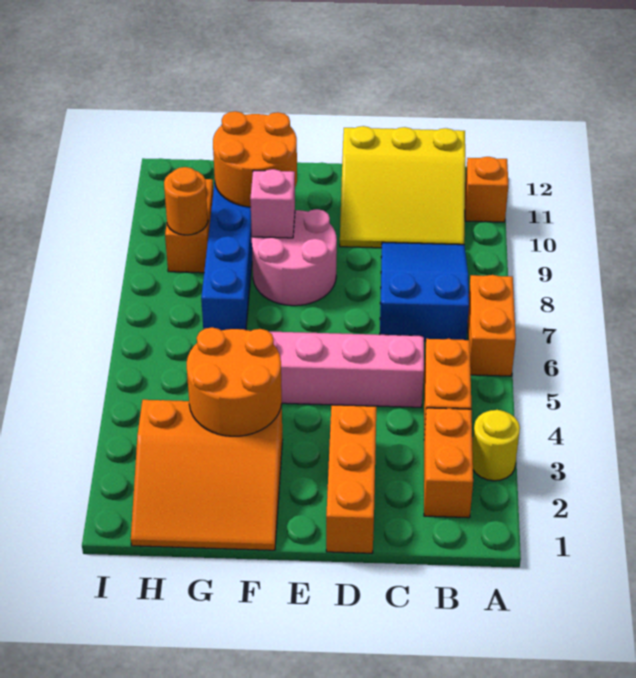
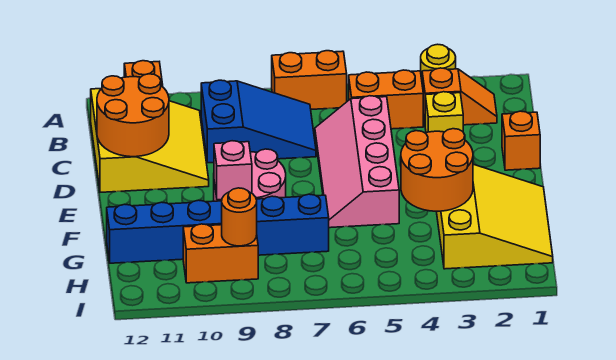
orange 1x2 brick [424,408,473,518] -> orange 1x2 slope [422,68,497,125]
blue 2x3 slope [380,242,469,341] -> blue 2x3 slope turned to [201,80,316,163]
none -> yellow 1x1 brick [425,92,463,132]
orange 1x3 brick [326,405,376,553] -> orange 1x1 brick [502,111,540,170]
orange 3x3 slope [131,400,283,550] -> yellow 3x3 slope [436,164,553,269]
orange 2x2 round brick [213,111,297,207] -> orange 2x2 round brick moved to [97,74,169,157]

